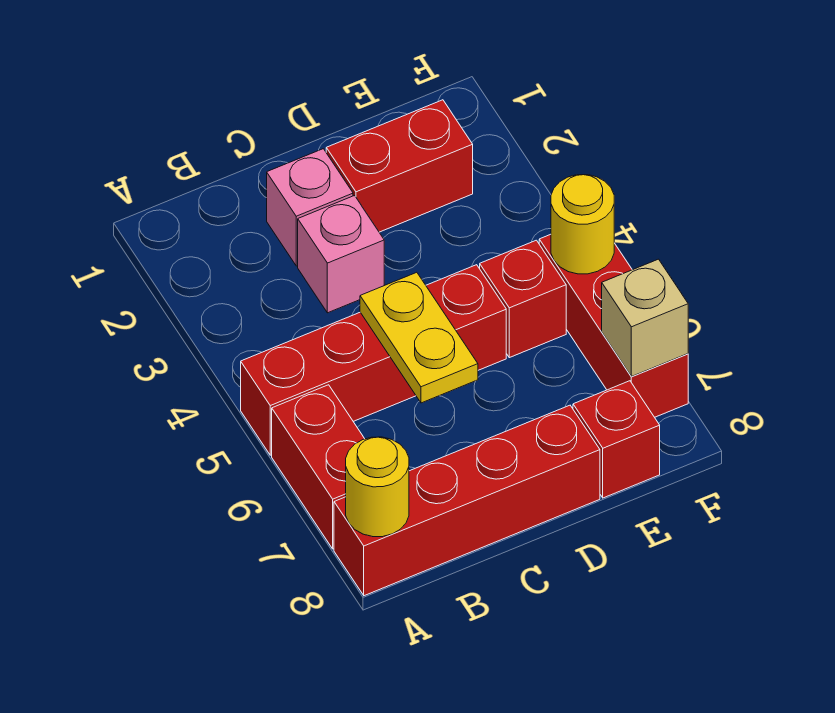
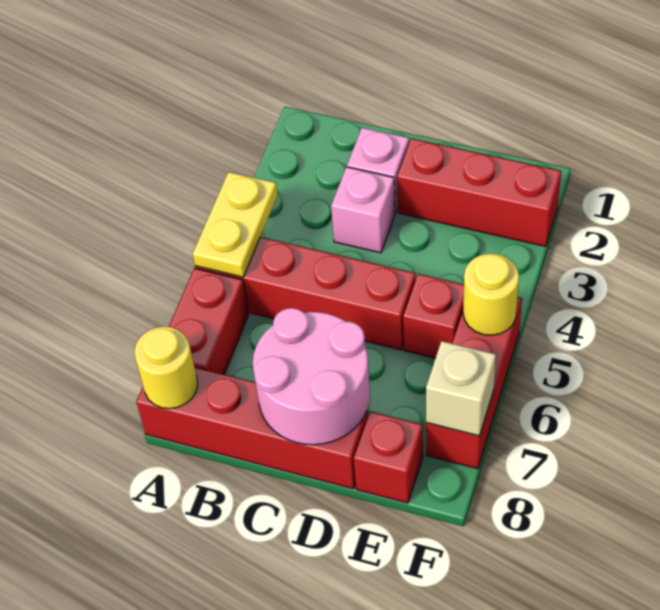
yellow 1x2 plate [360,272,478,403] -> yellow 1x2 plate moved to [193,172,278,277]
none -> pink 2x2 round brick [253,308,370,445]
red 1x2 brick [326,100,473,232] -> red 1x3 brick [397,138,561,246]

